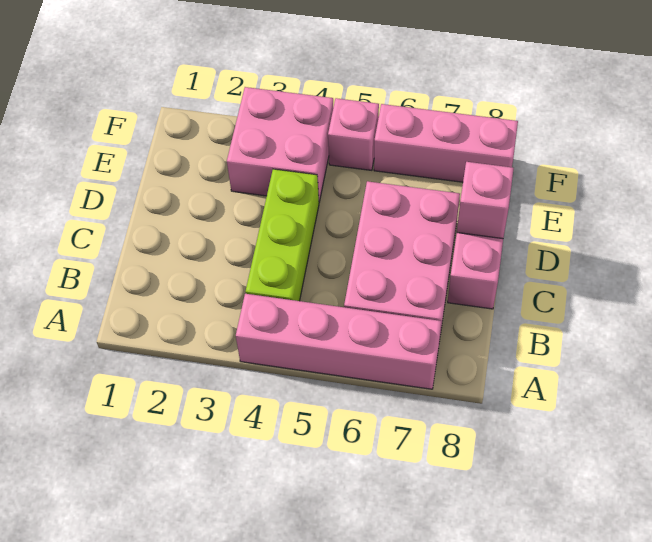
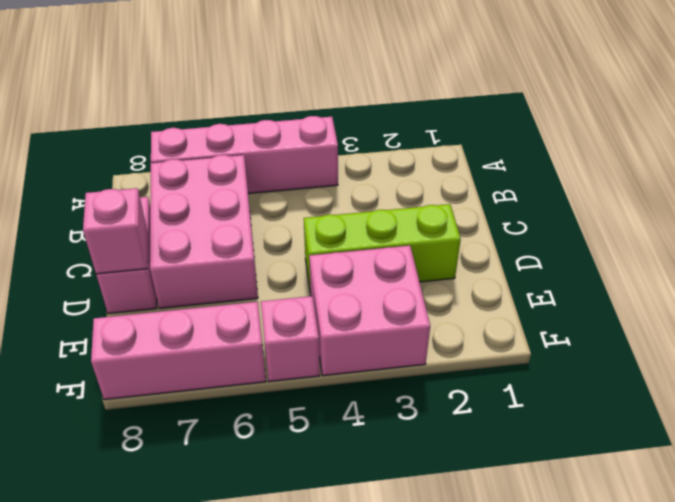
lime 1x3 brick [245,169,319,301] -> lime 1x3 brick turned to [304,204,461,293]

